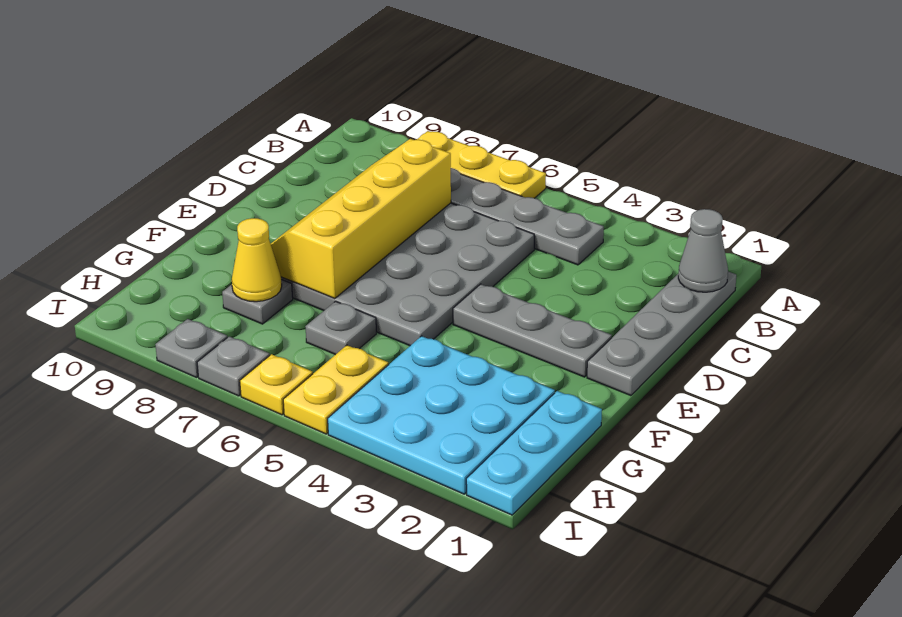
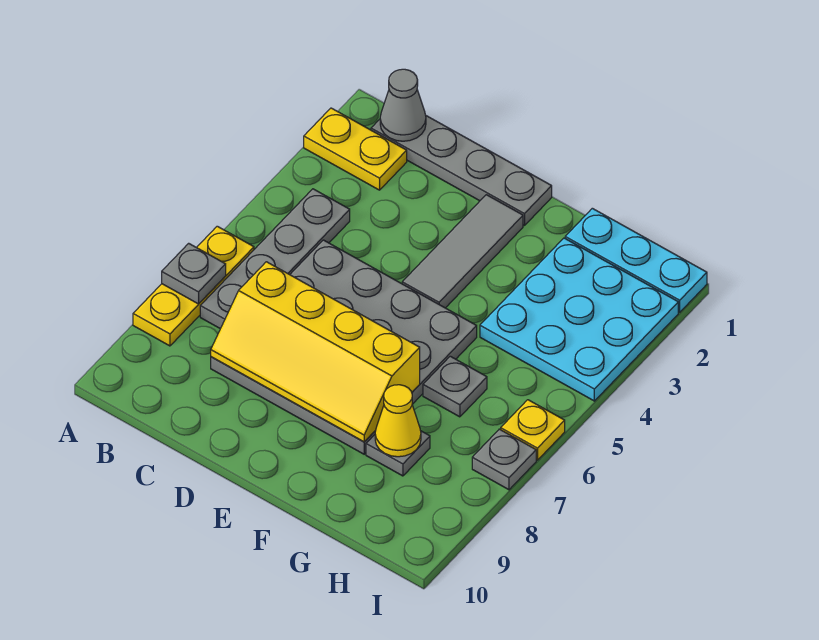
grey 1x3 plate [453,284,612,377] -> grey 1x3 tile [402,195,523,308]
yellow 1x2 plate [283,345,388,434] -> yellow 1x2 plate moved to [304,108,407,190]
grey 1x1 plate [155,319,227,378] -> grey 1x1 plate moved to [162,243,226,304]

